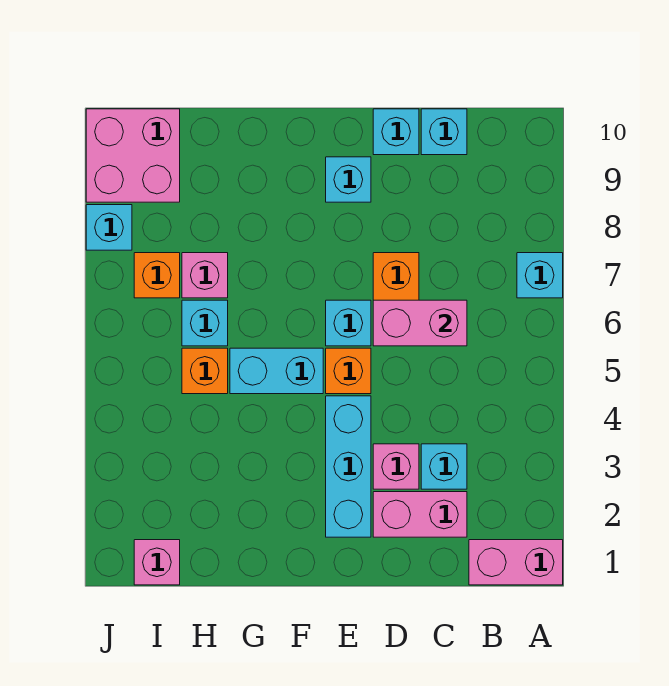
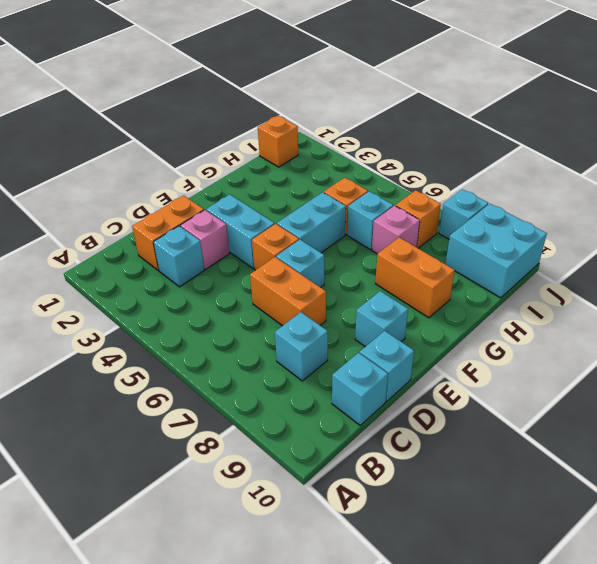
pink 1x2 brick [469,540,563,585] -> none
cyan 1x1 brick [517,253,563,298] -> cyan 1x1 brick moved to [275,312,328,381]
pink 1x2 brick [373,492,467,537] -> orange 1x2 brick [132,195,204,270]
pink 1x2 brick [373,300,467,346] -> none
cyan 1x3 brick [326,396,371,537] -> cyan 1x2 brick [206,195,275,268]
none -> orange 1x2 brick [375,237,455,318]
pink 1x1 brick [134,540,180,585] -> orange 1x1 brick [258,116,298,167]
pink 2x2 brick [86,109,180,202] -> cyan 2x2 brick [446,204,547,298]

